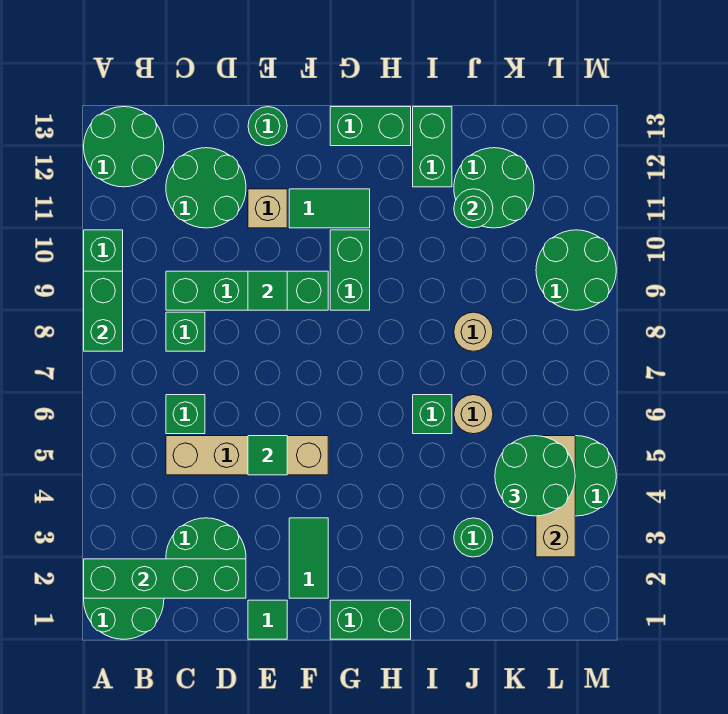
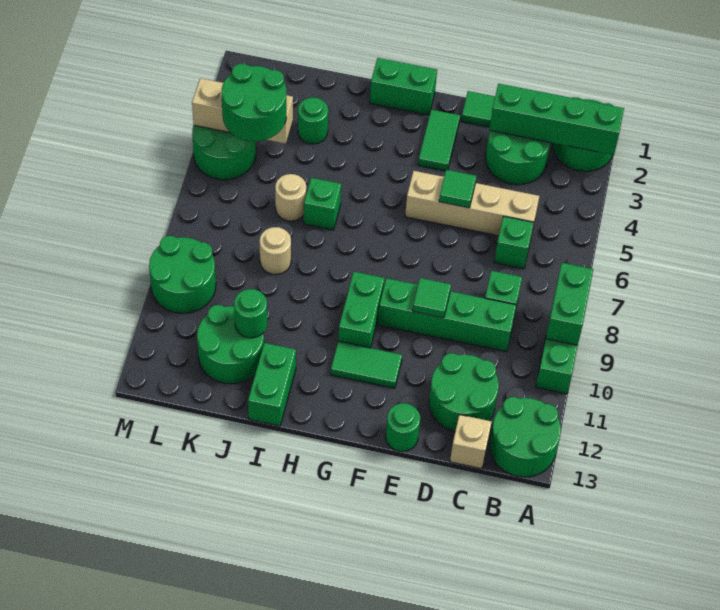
tan 1x1 brick [248,189,287,228] -> tan 1x1 brick moved to [450,415,491,469]
green 1x2 brick [330,107,411,146] -> none
tan 1x3 brick [536,436,575,557] -> tan 1x3 brick turned to [192,78,293,144]

